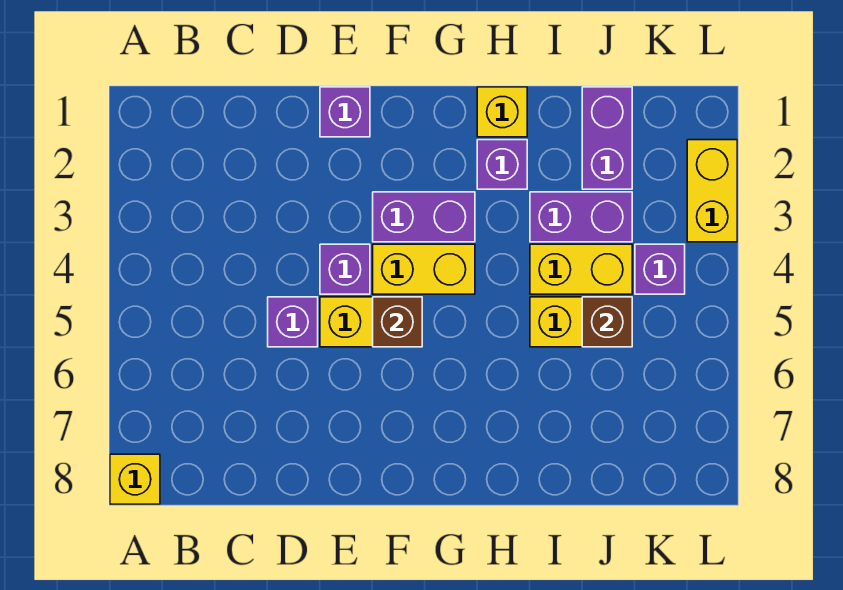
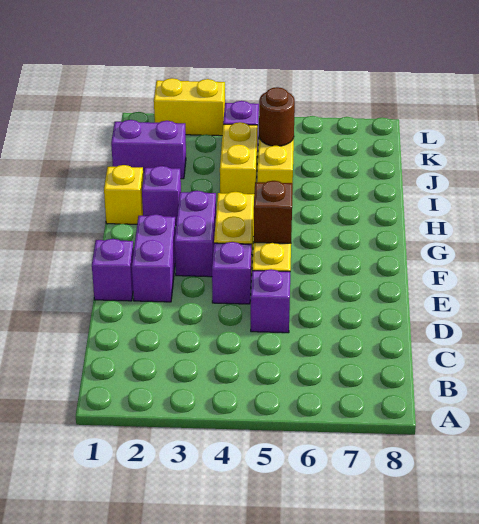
yellow 1x1 brick [110,454,160,504] -> none
purple 1x2 brick [530,192,632,242] -> purple 1x2 brick moved to [132,214,176,302]
brown 1x1 brick [582,297,632,347] -> brown 1x1 round brick [259,87,295,146]

